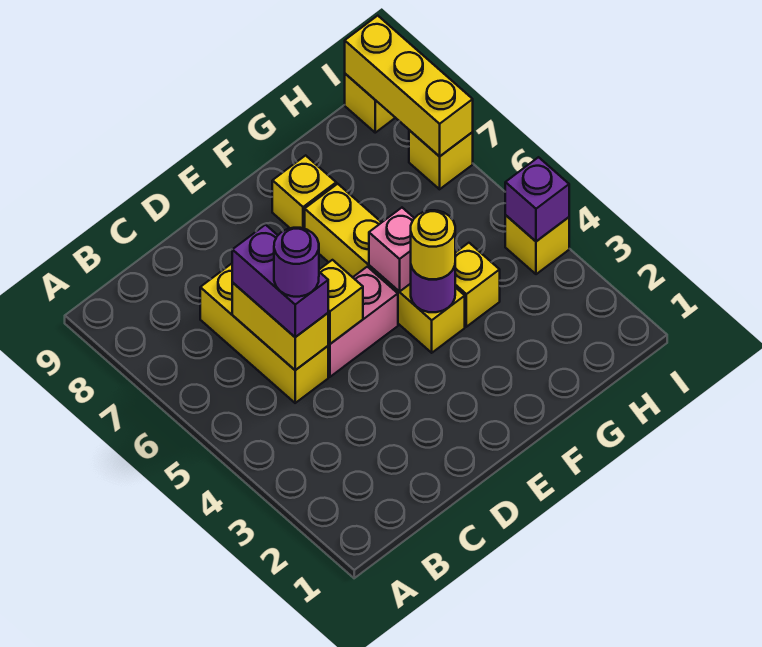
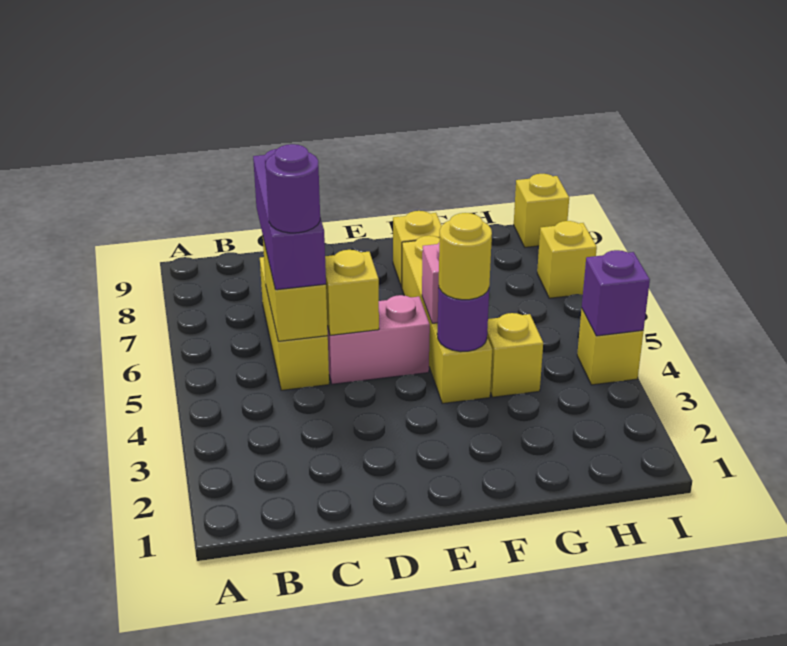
purple 1x2 brick [232,225,328,337] -> purple 1x3 brick [253,149,326,290]
yellow 1x3 brick [345,16,473,157] -> none

